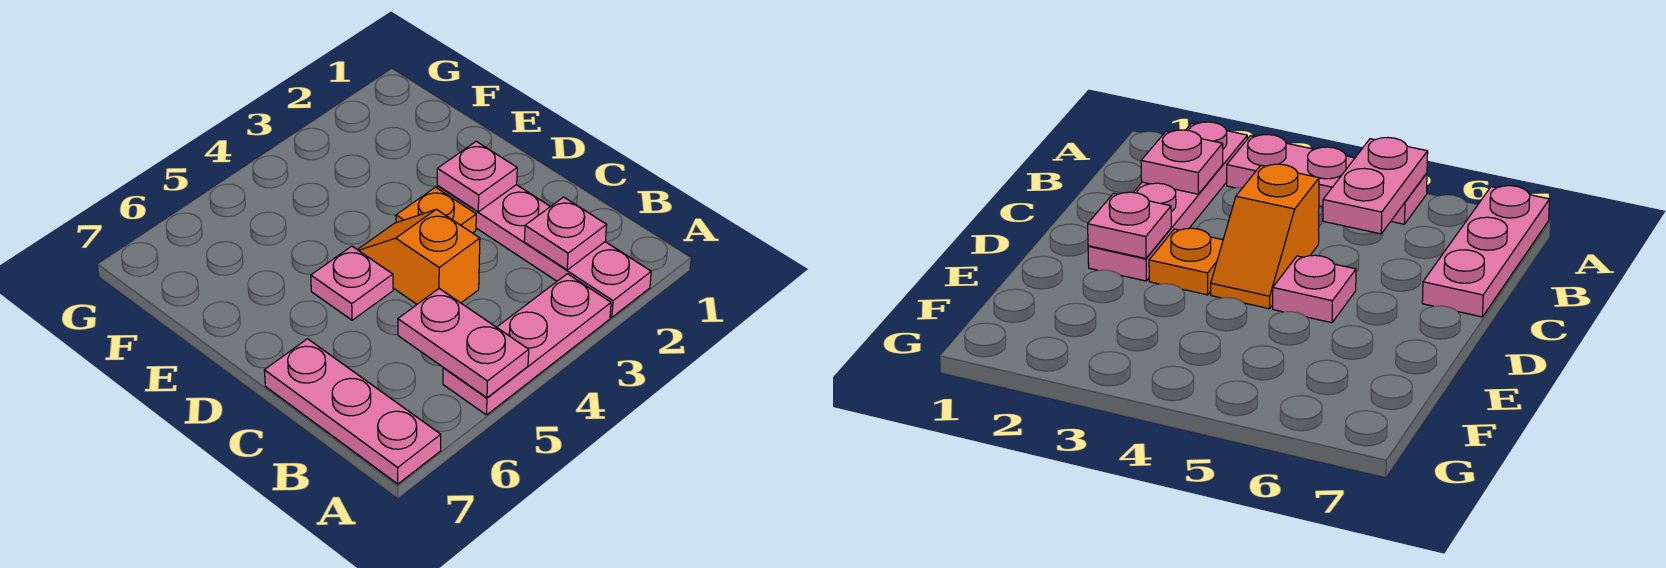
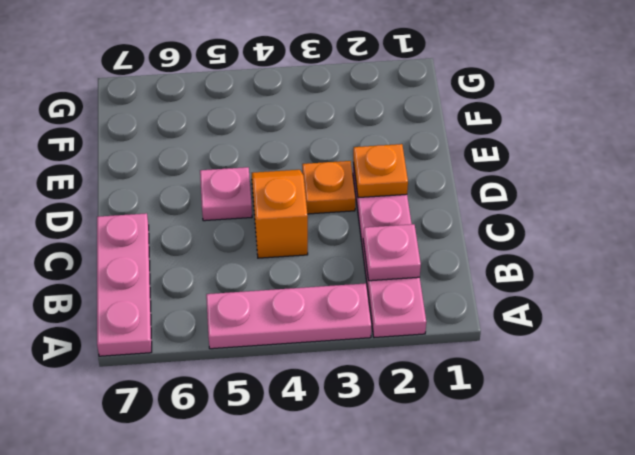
pink 1x2 plate [398,289,529,398] -> none
pink 1x1 plate [437,141,517,212] -> orange 1x1 plate [353,144,408,198]

